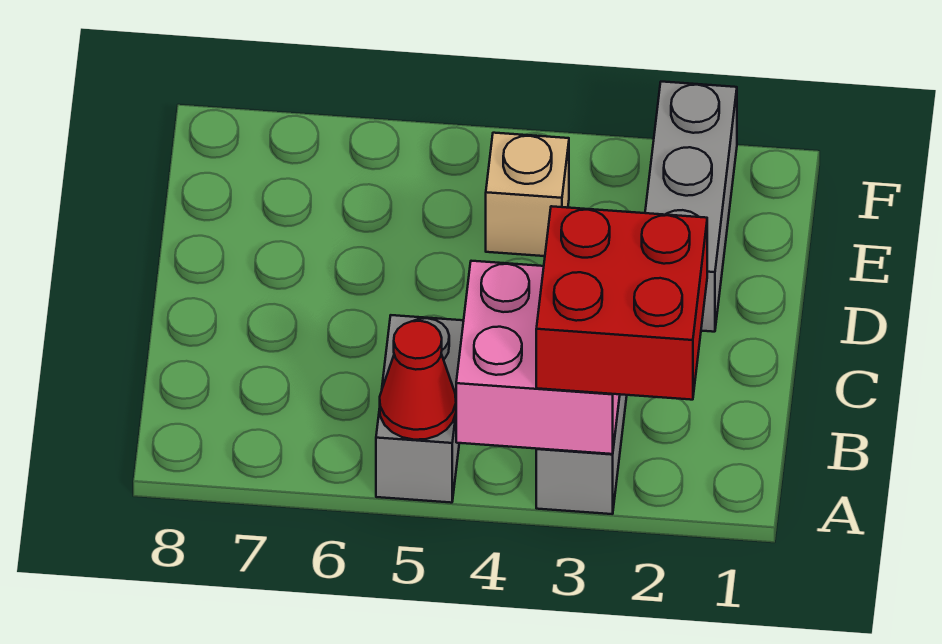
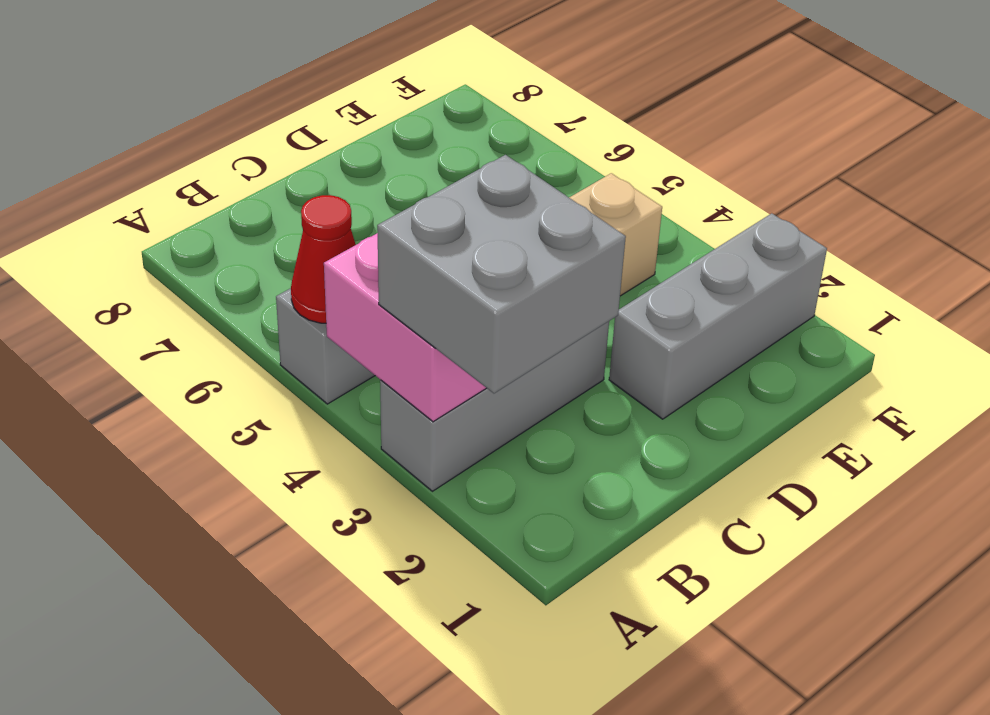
red 2x2 brick [536,206,707,400] -> grey 2x2 brick [377,155,626,393]

